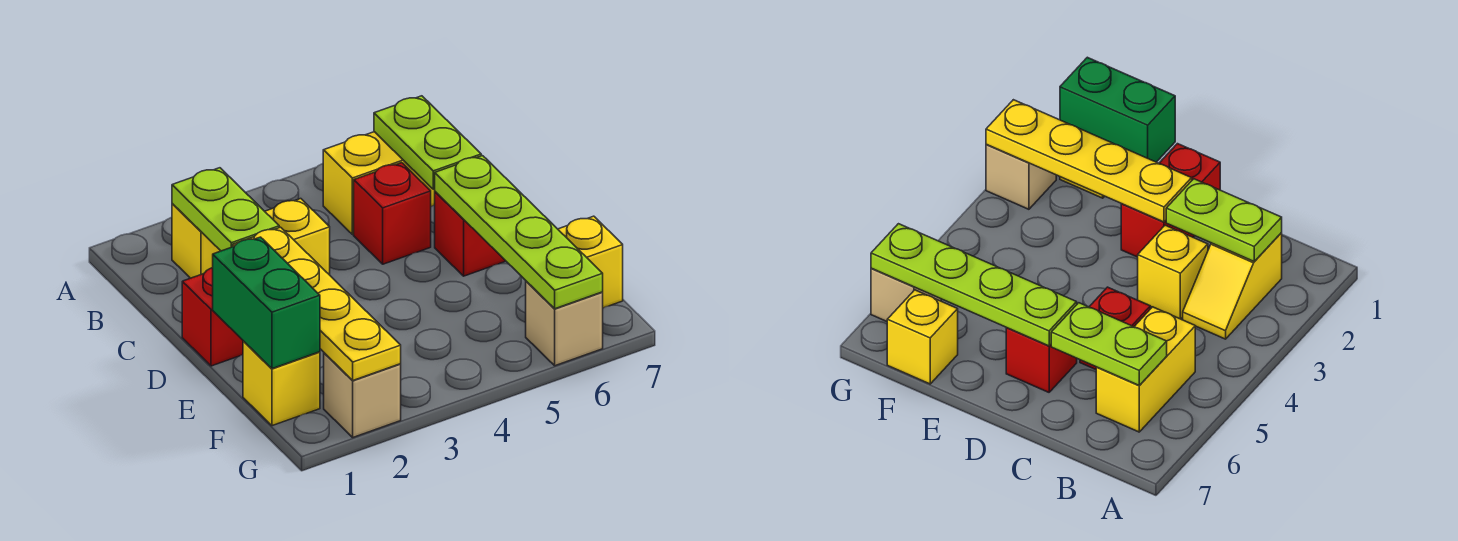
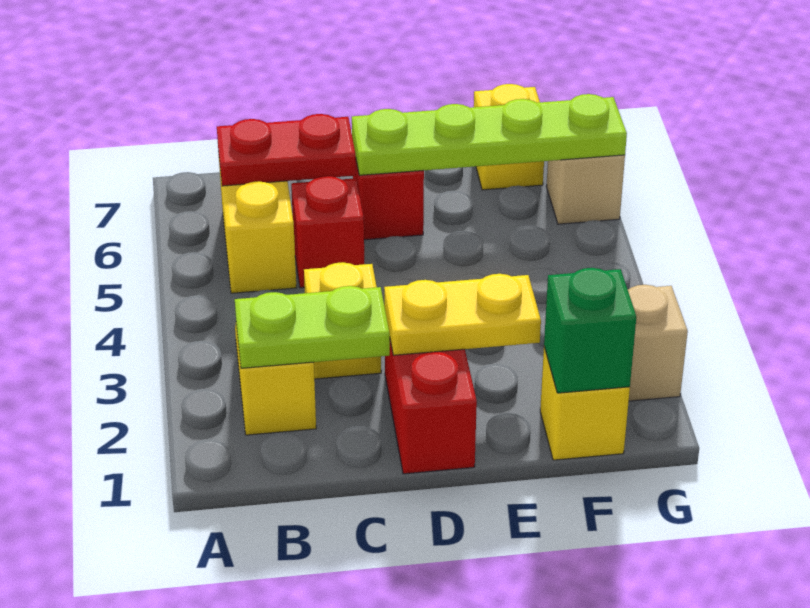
lime 1x2 plate [374,96,481,189] -> red 1x2 plate [217,114,356,186]
yellow 1x4 plate [233,227,401,381] -> yellow 1x2 plate [384,274,541,355]
green 1x2 brick [213,237,320,369] -> green 1x1 brick [544,268,636,393]

